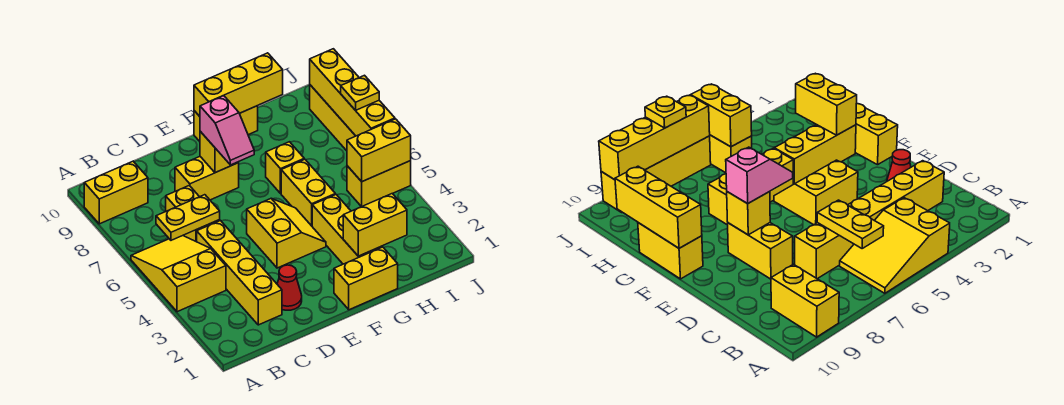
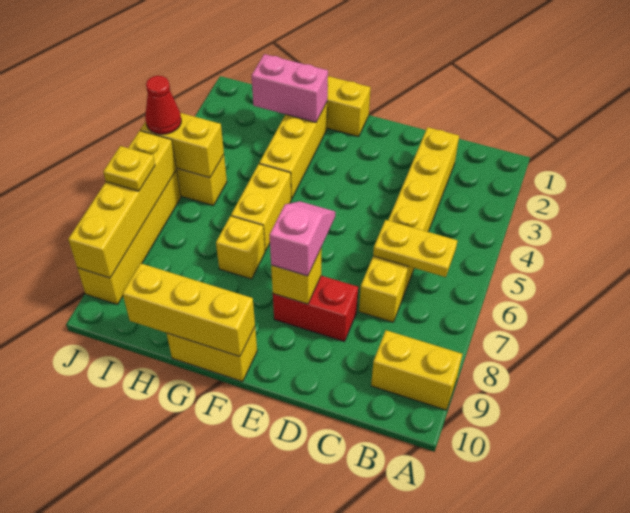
yellow 2x3 slope [131,236,226,312] -> none
red 1x1 cone [277,265,302,310] -> red 1x1 cone moved to [145,76,181,134]
yellow 1x2 brick [175,157,239,200] -> red 1x2 brick [273,276,358,342]
yellow 2x2 slope [247,199,326,268] -> none
yellow 1x2 brick [343,194,407,256] -> pink 1x2 brick [252,54,328,122]

